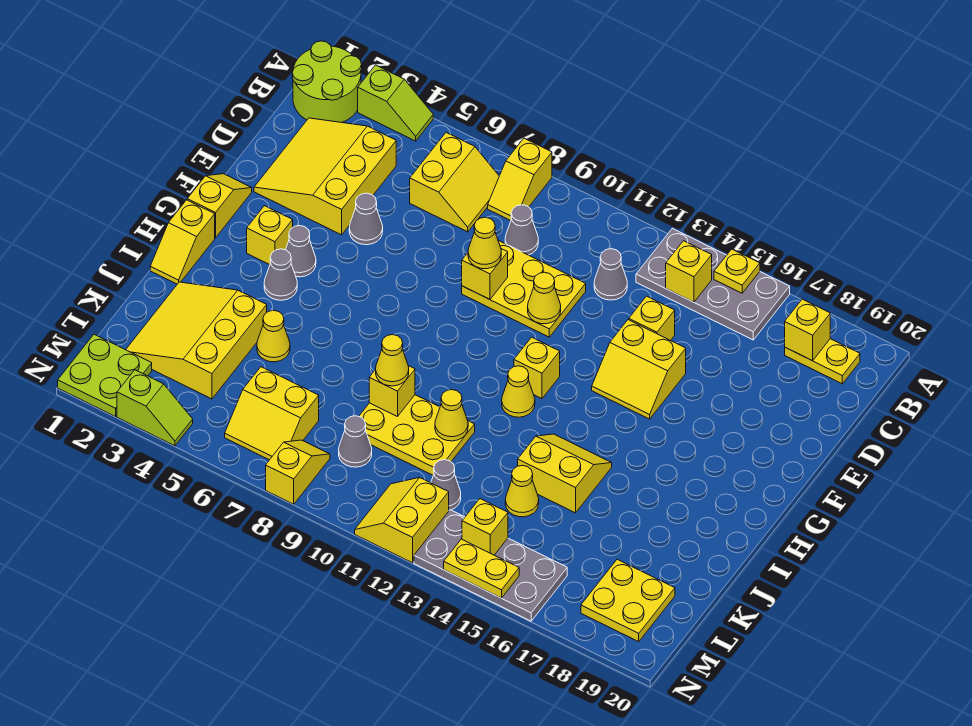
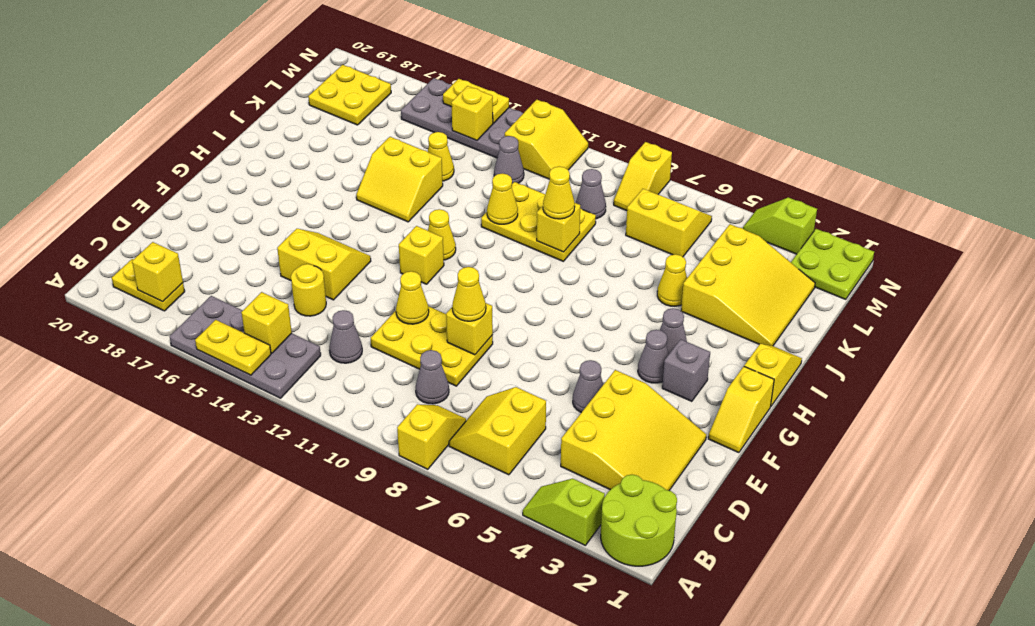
yellow 1x1 plate [714,249,760,293] -> yellow 1x2 plate [195,320,271,375]
yellow 1x1 brick [629,296,675,341] -> yellow 1x1 round brick [291,264,326,316]
yellow 1x1 brick [247,206,293,265] -> grey 1x1 brick [662,339,710,401]

